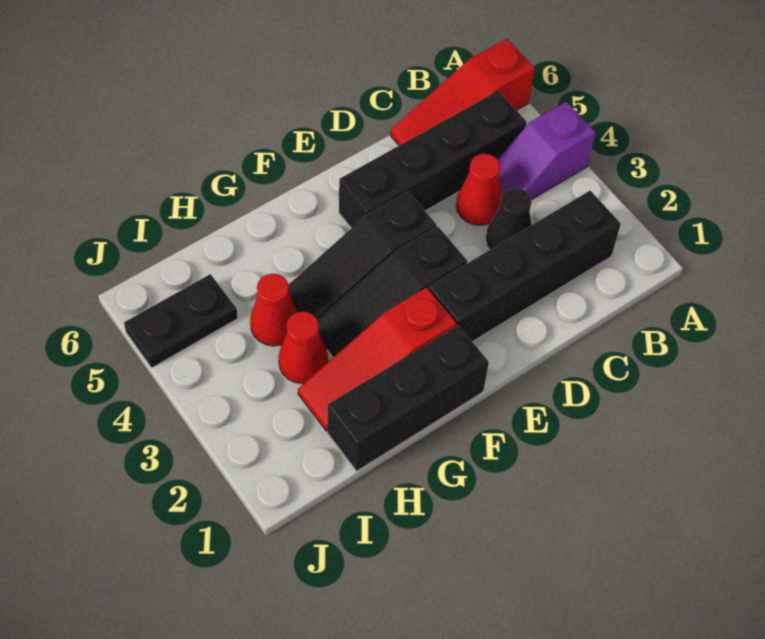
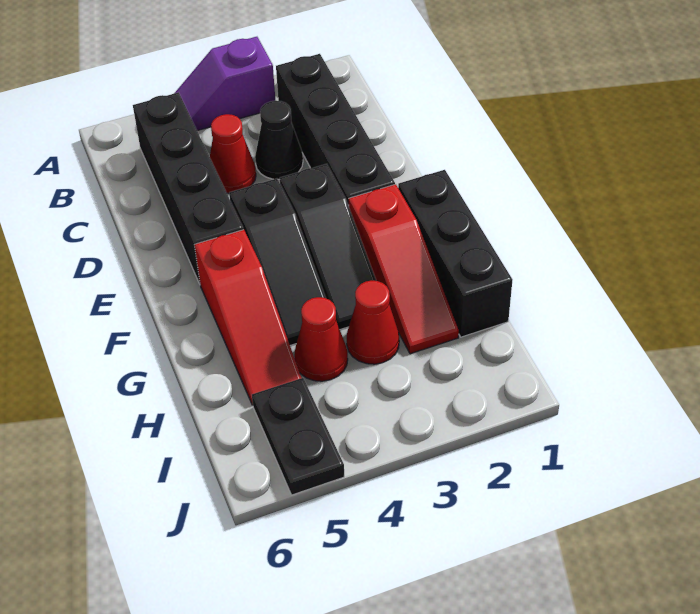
purple 1x2 slope [498,102,596,200] -> purple 1x2 slope turned to [174,37,276,131]
red 1x3 slope [390,39,535,145] -> red 1x3 slope moved to [195,230,301,405]

